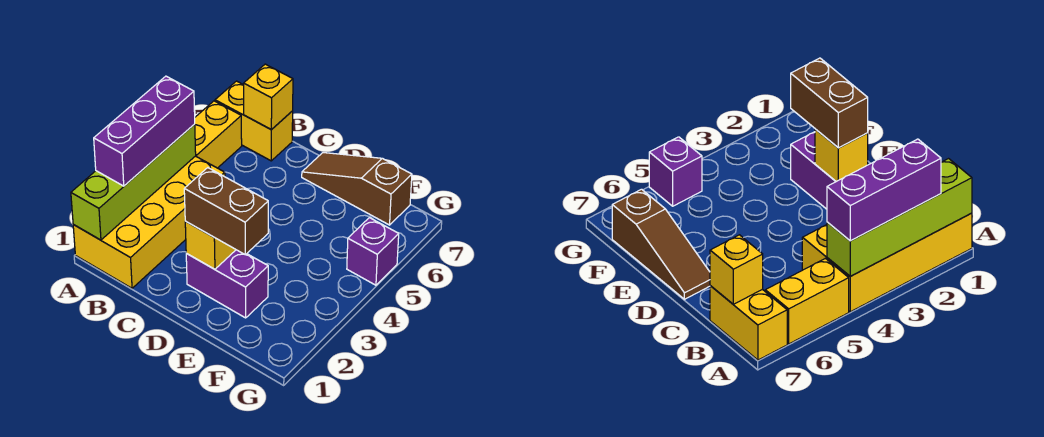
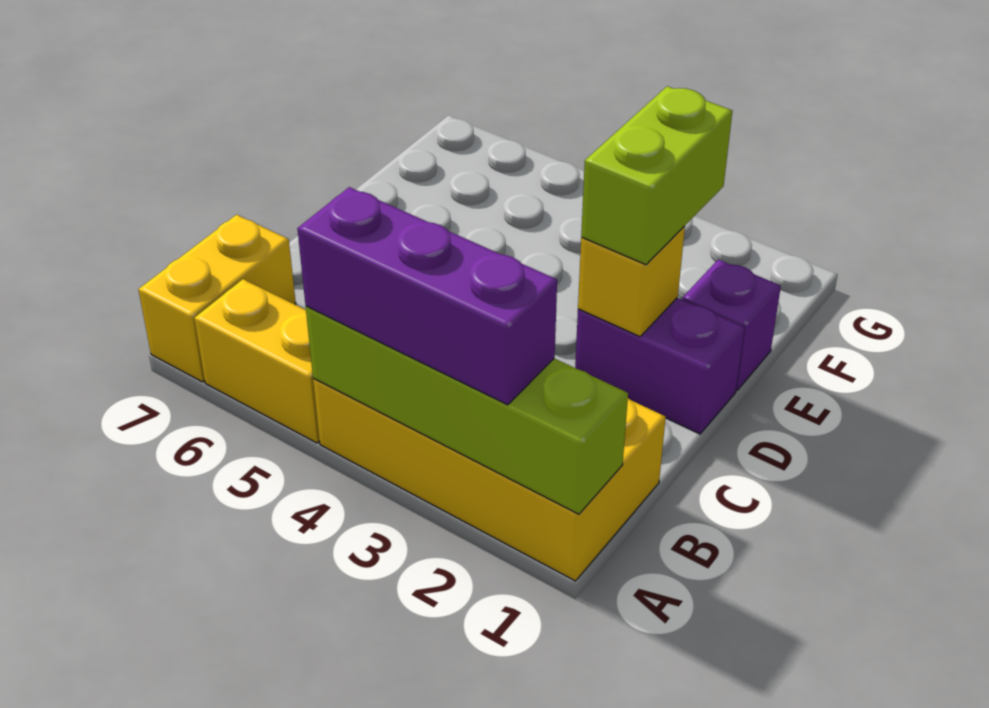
yellow 1x1 brick [244,64,293,130] -> none
purple 1x2 brick [186,250,268,318] -> purple 1x2 brick turned to [575,298,745,434]
brown 1x2 brick [184,168,268,255] -> lime 1x2 brick [581,86,732,265]
brown 1x3 slope [302,153,412,225] -> none
purple 1x1 brick [347,218,399,285] -> purple 1x1 brick moved to [682,259,781,390]

